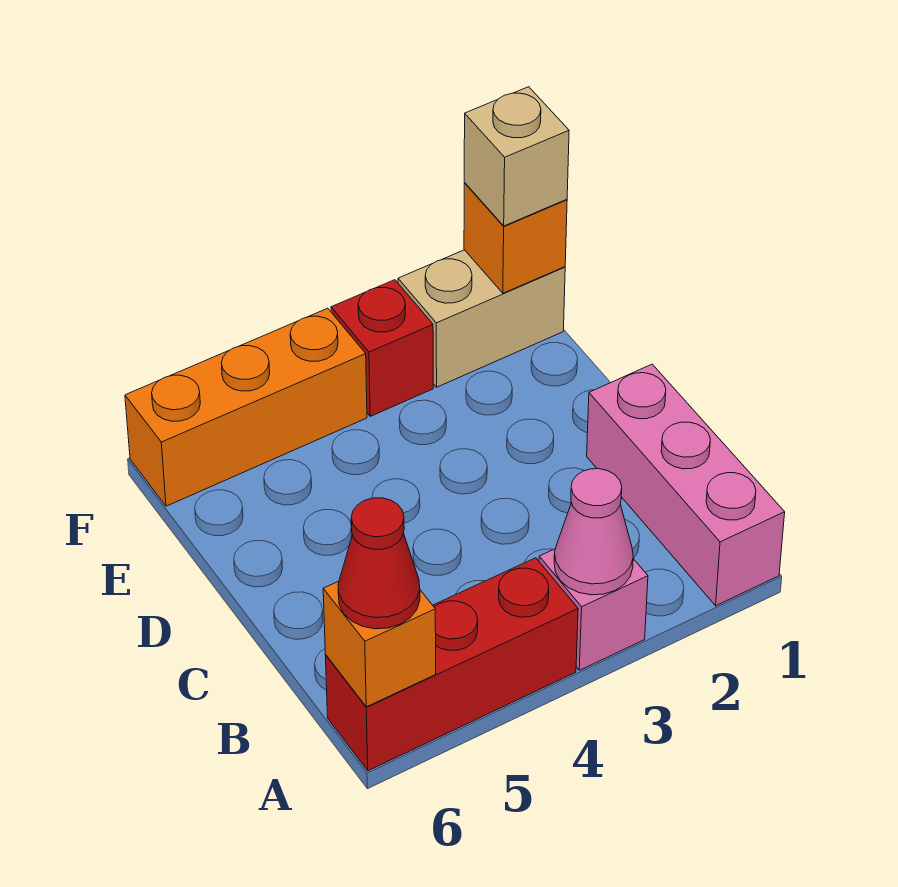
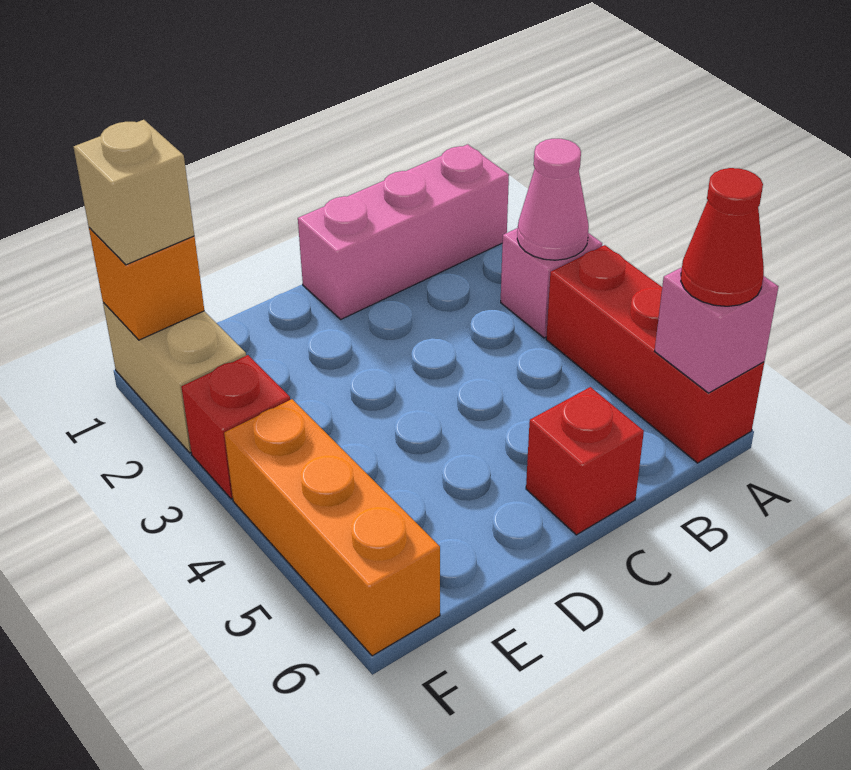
orange 1x1 brick [323,581,436,707] -> pink 1x1 brick [655,267,778,393]
none -> red 1x1 brick [526,387,644,535]

